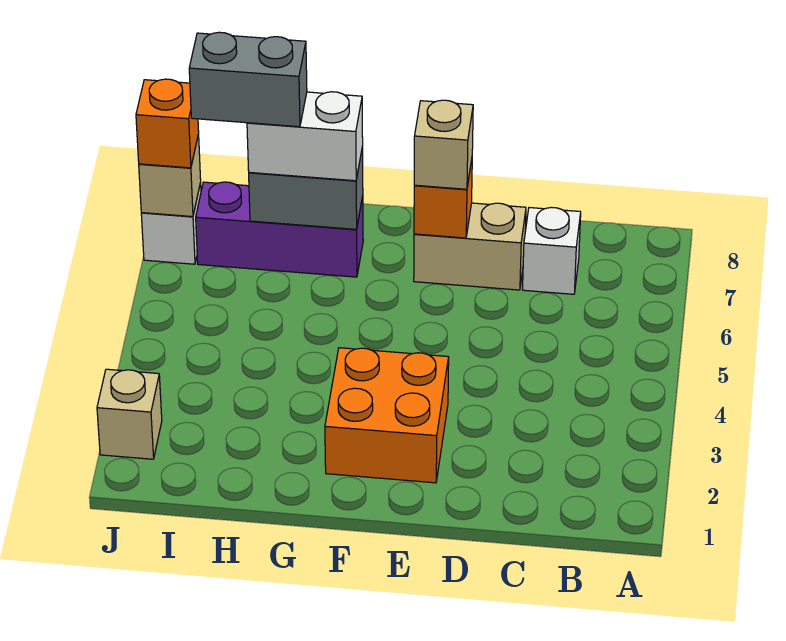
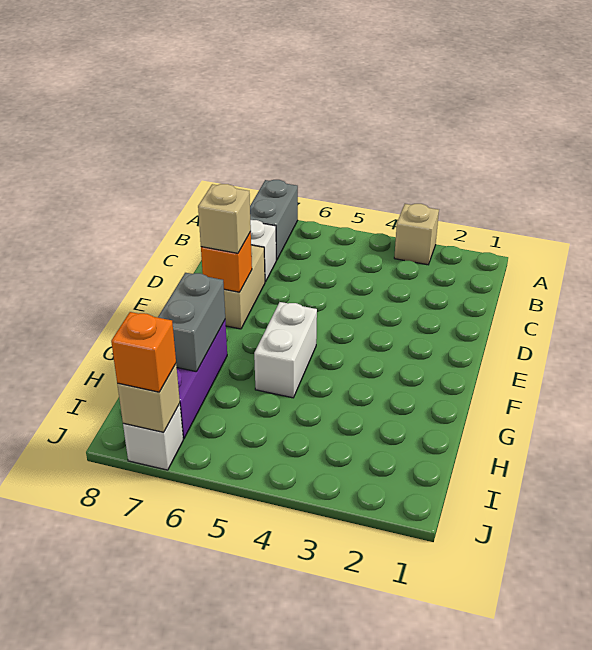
orange 2x2 brick [325,348,449,483] -> none
white 1x2 brick [247,92,363,181] -> white 1x2 brick moved to [254,302,317,398]
grey 1x2 brick [189,32,307,127] -> grey 1x2 brick moved to [250,180,298,260]
tan 1x1 brick [97,369,162,459] -> tan 1x1 brick moved to [394,204,439,265]

